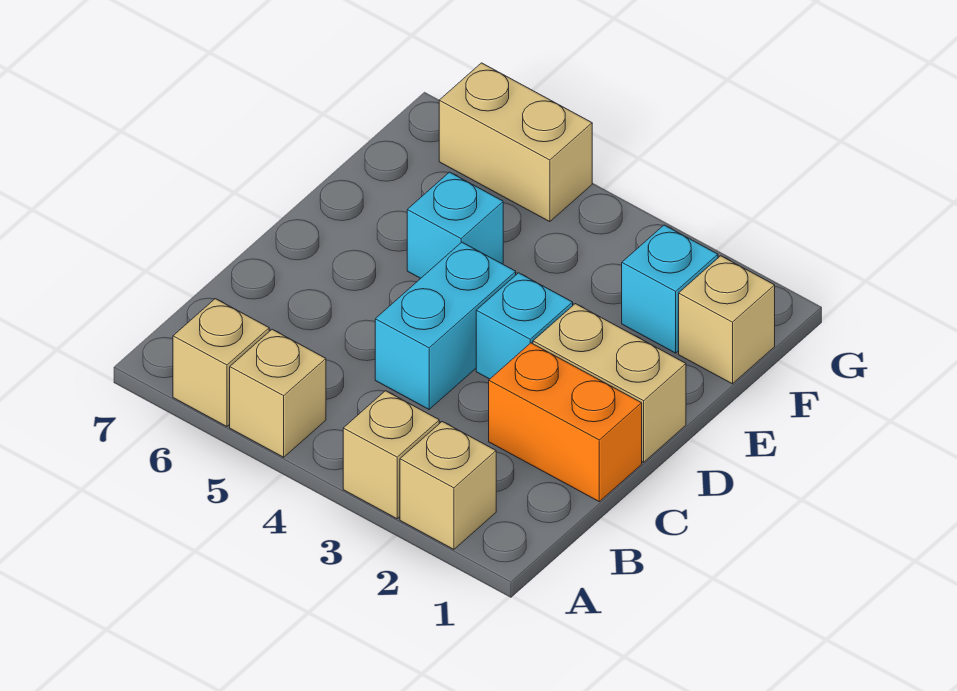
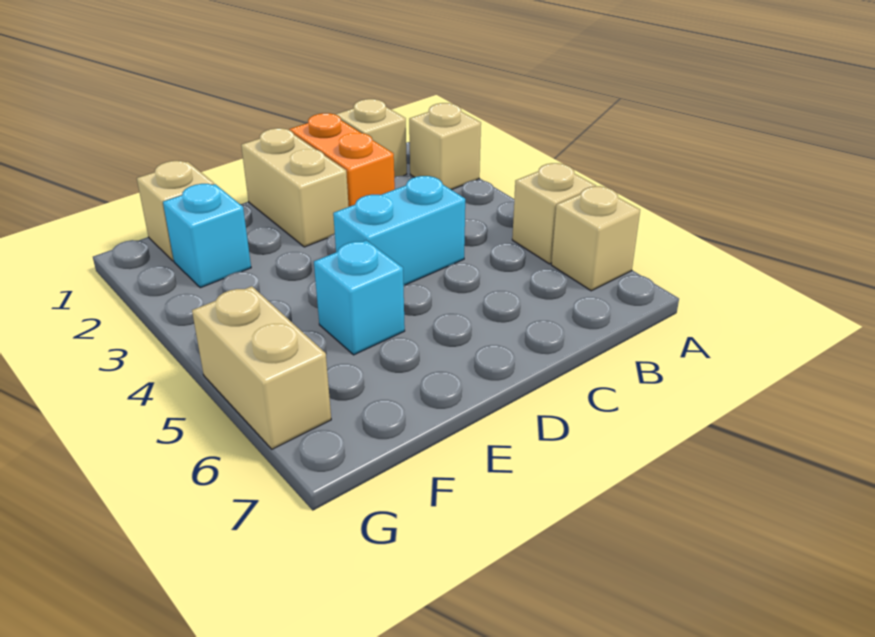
tan 1x1 brick [343,391,439,519] -> tan 1x1 brick moved to [335,99,407,177]
cyan 1x1 brick [476,273,573,379] -> none

